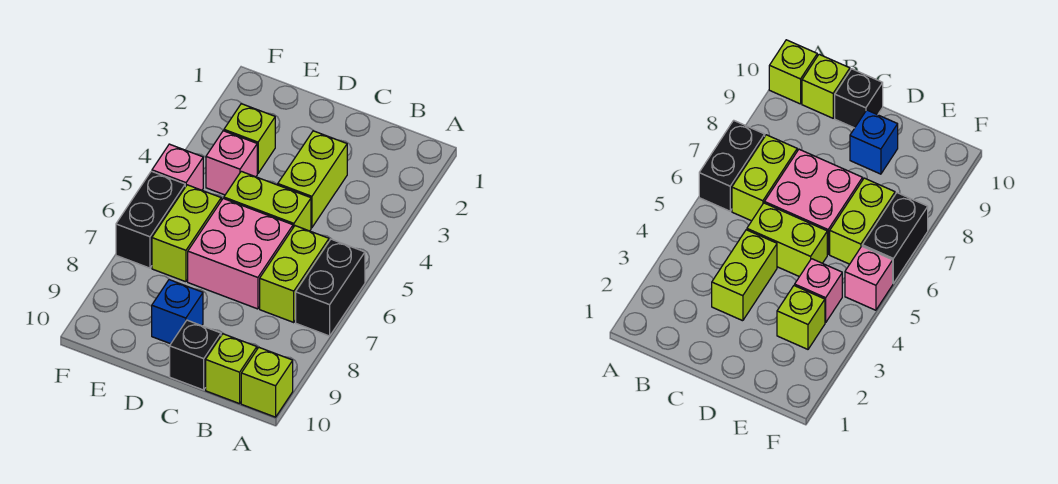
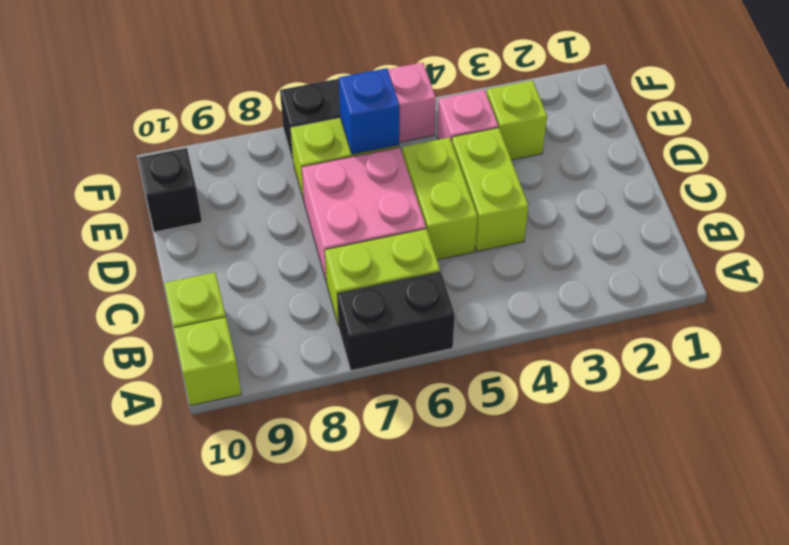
lime 1x2 brick [278,131,347,228] -> lime 1x2 brick turned to [452,128,528,252]
black 1x1 brick [170,320,221,390] -> black 1x1 brick moved to [138,148,202,232]
blue 1x1 brick [152,280,203,344] -> blue 1x1 brick moved to [339,68,400,154]

